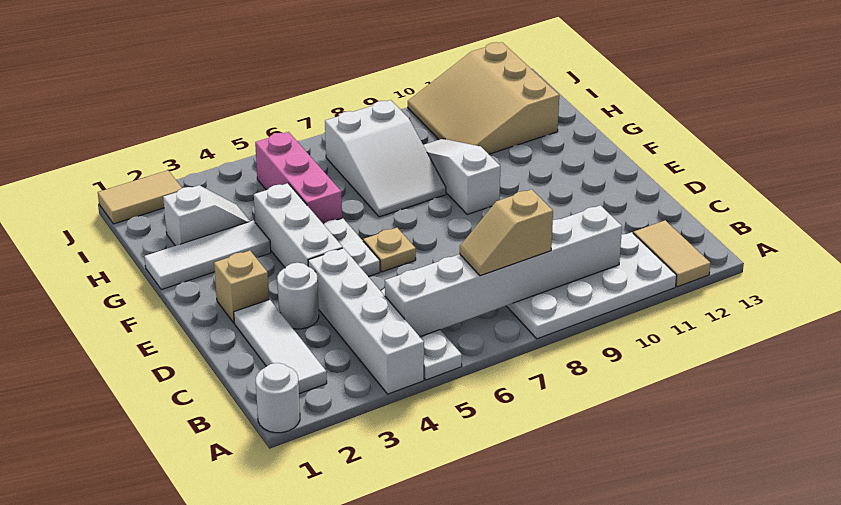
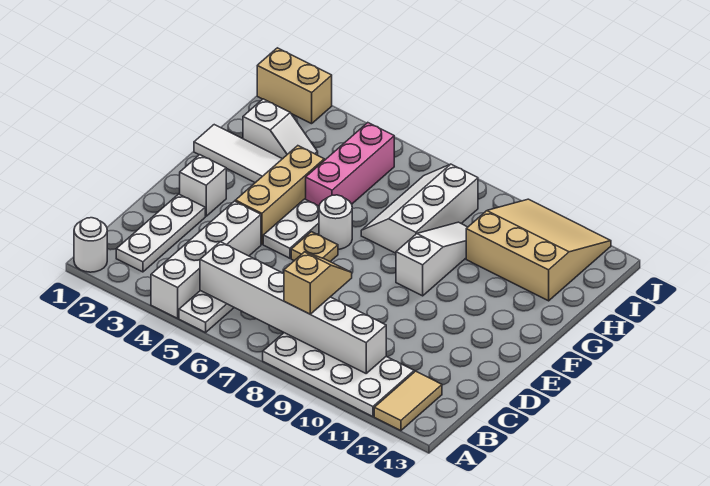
white 1x3 tile [234,300,327,394] -> white 1x3 plate [116,194,205,272]
tan 1x2 slope [459,189,553,276] -> tan 1x2 slope turned to [284,252,352,314]
white 1x1 round brick [277,263,319,329] -> white 1x1 round brick moved to [319,195,352,249]
tan 1x1 brick [214,251,269,323] -> white 1x1 brick [180,155,226,216]
white 1x3 brick [254,183,343,268] -> tan 1x3 brick [235,146,324,244]
white 2x3 slope [325,100,446,217] -> white 2x3 slope turned to [361,164,478,253]
tan 3x3 slope [408,42,559,154] -> tan 3x3 slope turned to [466,199,611,301]
tan 1x2 tile [98,170,182,224] -> tan 1x2 brick [257,48,332,124]

